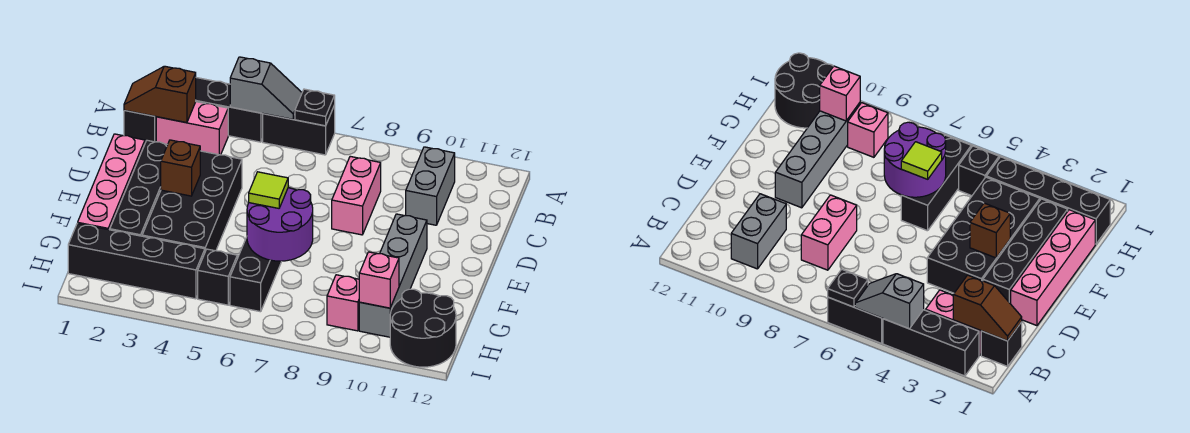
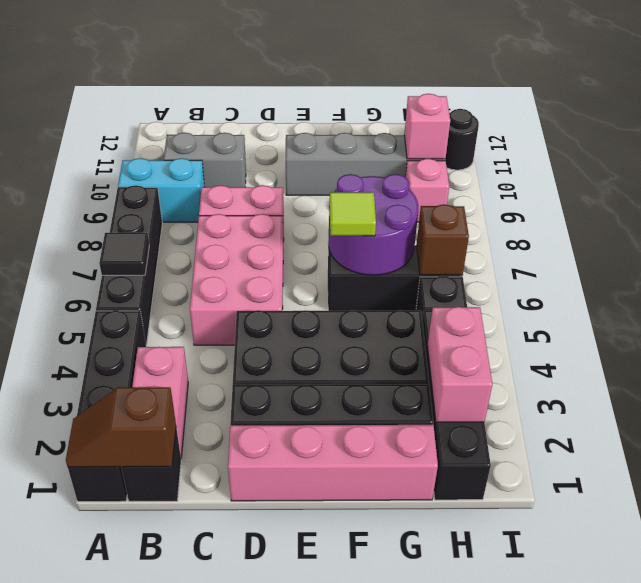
black 1x3 brick [196,78,263,142] -> black 1x4 brick [68,311,146,502]
grey 1x2 slope [230,57,302,119] -> none
black 1x2 brick [263,105,335,155] -> black 1x4 brick [96,185,162,345]
black 1x1 plate [295,89,335,126] -> black 1x1 tile [99,233,149,275]
none -> cyan 1x2 brick [118,158,204,222]
brown 1x2 slope [124,66,196,123] -> brown 1x2 slope turned to [66,387,176,467]
none -> pink 2x3 brick [190,214,283,345]
brown 1x1 brick [161,140,200,196] -> brown 1x1 brick moved to [417,204,469,275]
none -> pink 1x2 brick [427,307,492,422]
black 2x2 round brick [390,289,456,367] -> black 1x1 round brick [445,109,479,170]

